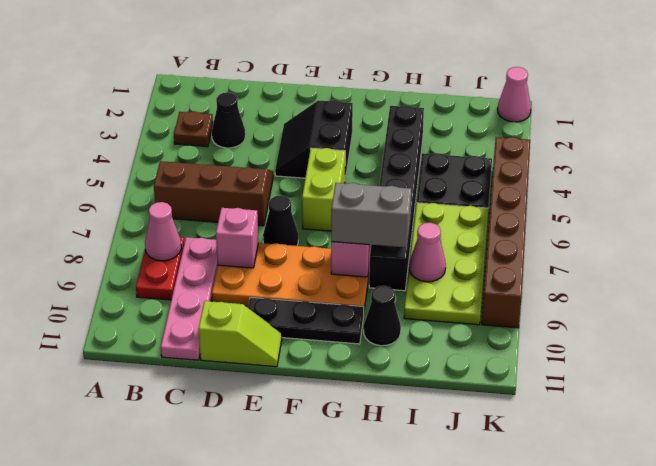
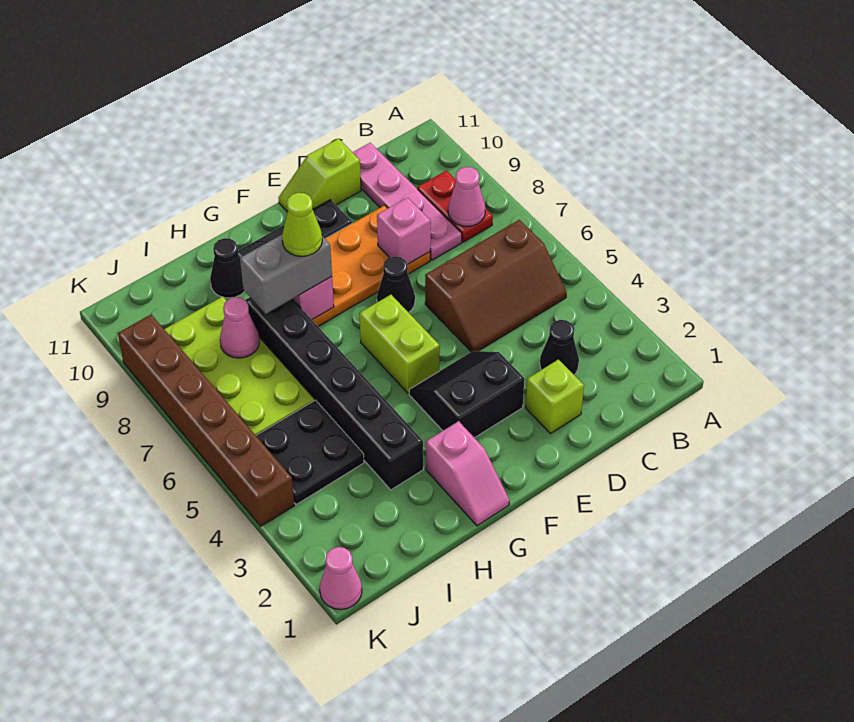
brown 1x1 plate [174,111,213,147] -> none
none -> lime 1x1 brick [525,359,584,434]
black 2x2 slope [275,100,353,179] -> black 2x2 slope turned to [409,351,524,438]
none -> pink 1x2 slope [426,421,509,526]
none -> lime 1x1 cone [282,193,322,256]

